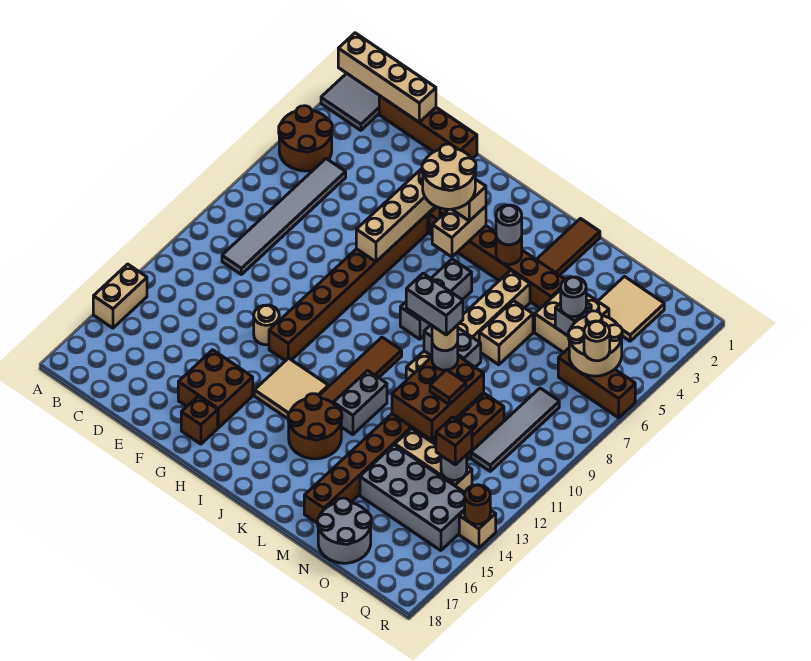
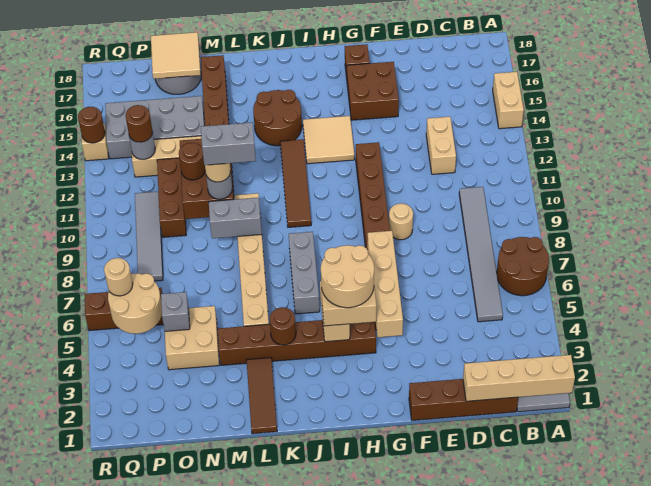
brown 2x2 round brick [279,106,332,171] -> brown 2x2 round brick moved to [497,237,549,296]
tan 1x1 round brick [254,305,279,345] -> tan 1x1 round brick moved to [389,203,413,240]
grey 1x1 round brick [496,205,522,245] -> none
grey 1x2 brick [333,371,387,435] -> none
tan 1x2 brick [479,301,533,365] -> tan 1x2 brick moved to [426,117,456,174]
brown 1x1 tile [430,370,466,405] -> brown 1x1 round brick [179,143,205,180]
tan 2x2 tile [598,277,664,341] -> tan 2x2 tile moved to [151,32,201,79]
grey 1x1 round brick [561,277,586,317] -> none
brown 1x1 brick [436,417,472,465] -> brown 1x1 round brick [126,105,153,142]

